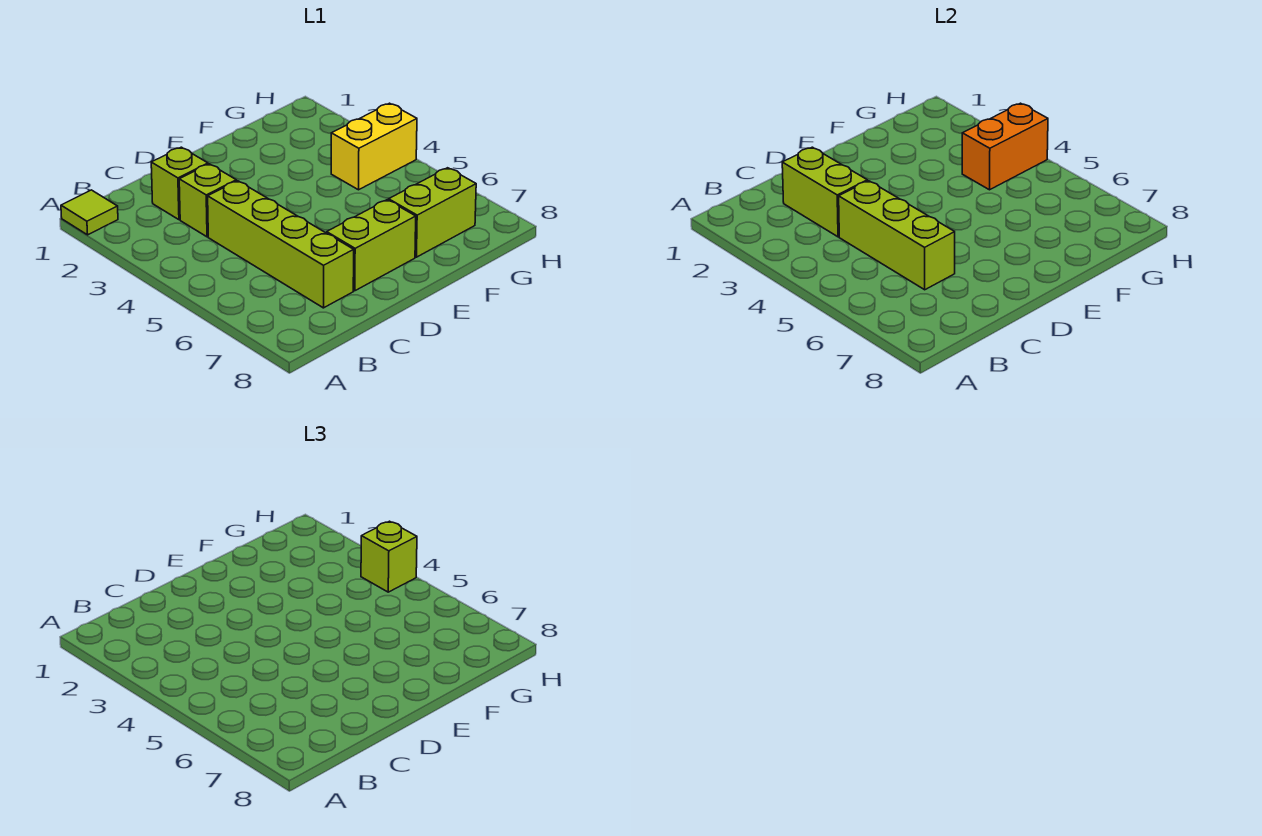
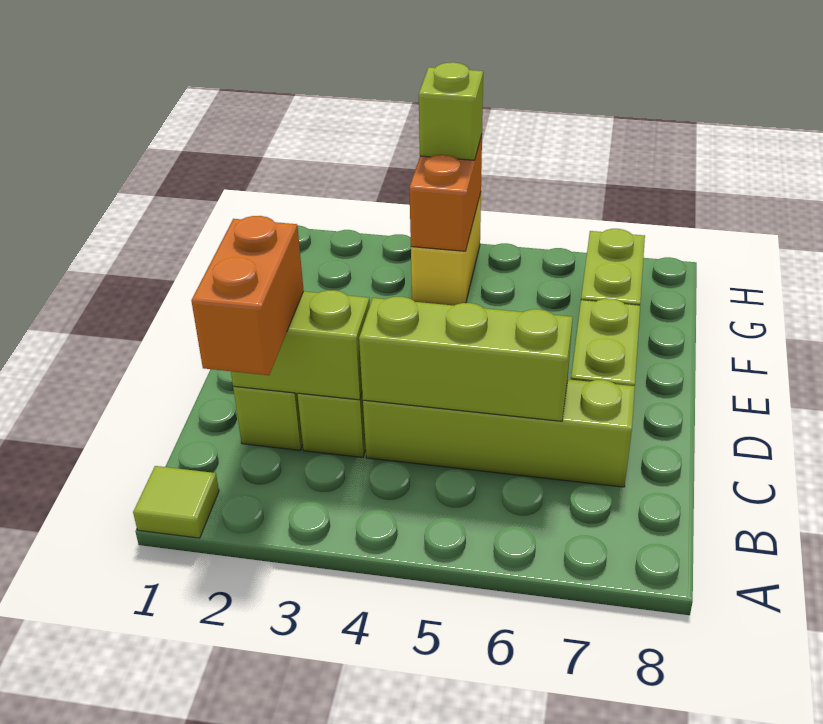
none -> orange 1x2 brick [191,216,304,375]

